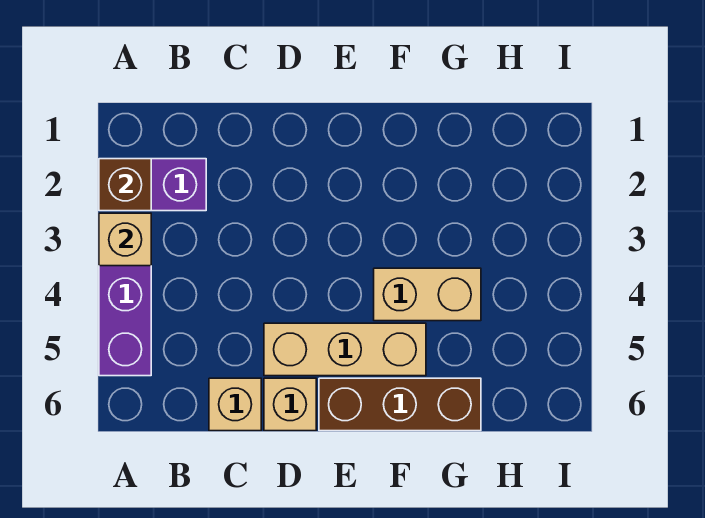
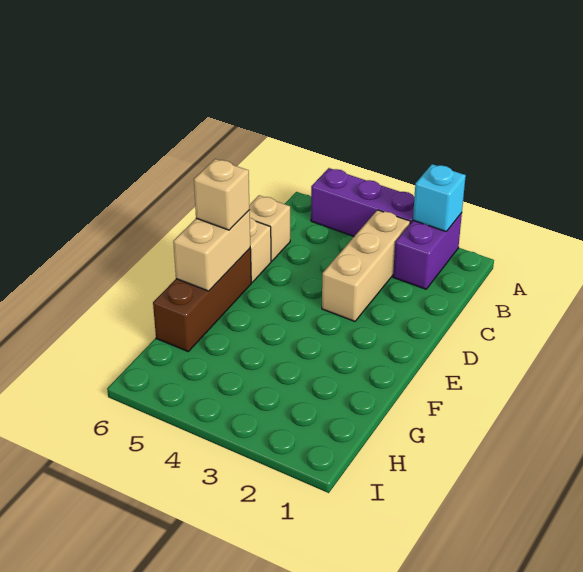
brown 1x1 brick [99,159,151,211] -> cyan 1x1 brick [413,164,466,231]
tan 1x1 brick [99,213,151,266] -> tan 1x1 brick moved to [194,159,250,230]
tan 1x3 brick [264,323,426,376] -> tan 1x3 brick moved to [322,210,410,321]
tan 1x2 brick [374,268,481,321] -> tan 1x2 brick moved to [173,210,250,291]

